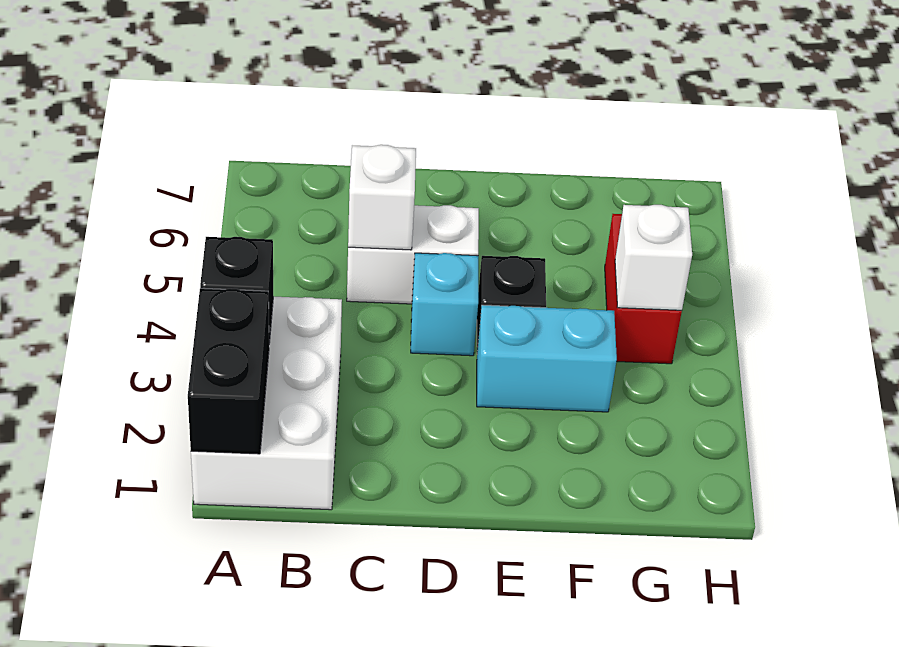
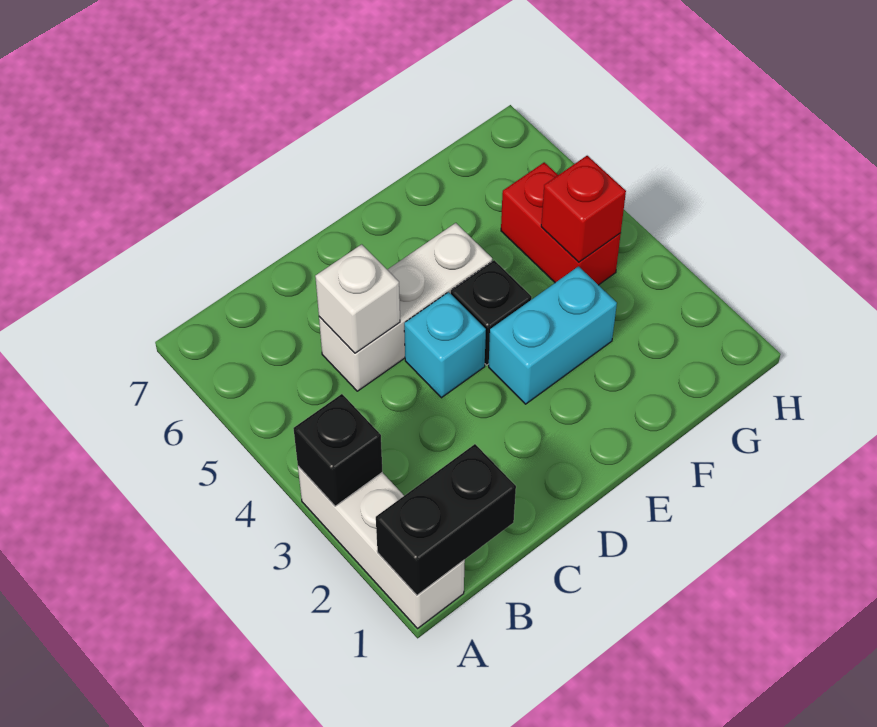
white 2x3 brick [191,296,342,510] -> white 1x3 brick [298,466,465,628]
black 1x2 brick [188,288,269,454] -> black 1x2 brick turned to [376,444,516,595]
white 1x2 brick [347,205,479,304] -> white 1x3 brick [319,223,492,391]
white 1x1 brick [615,205,692,310] -> red 1x1 brick [541,156,626,262]

